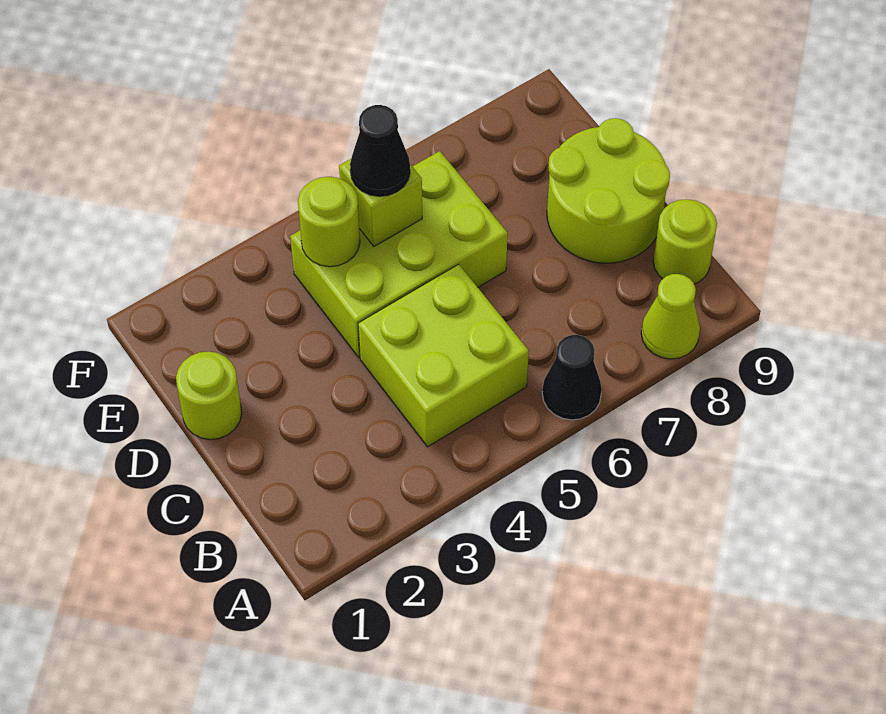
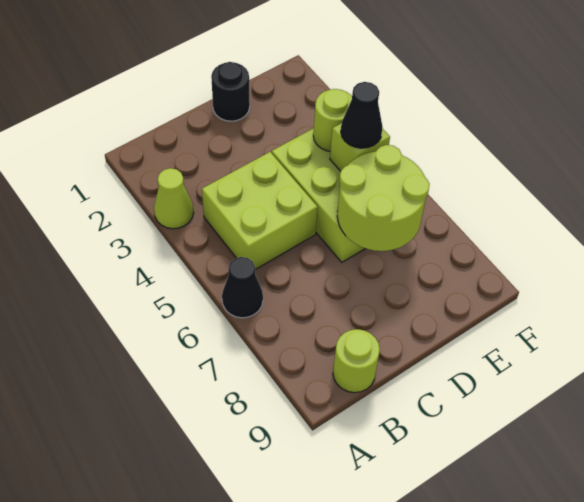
lime 1x1 cone [641,274,700,359] -> lime 1x1 cone moved to [154,168,194,229]
lime 2x2 round brick [547,118,670,263] -> lime 2x2 round brick moved to [337,145,429,251]
lime 1x1 round brick [176,351,242,440] -> black 1x1 round brick [211,62,250,121]

